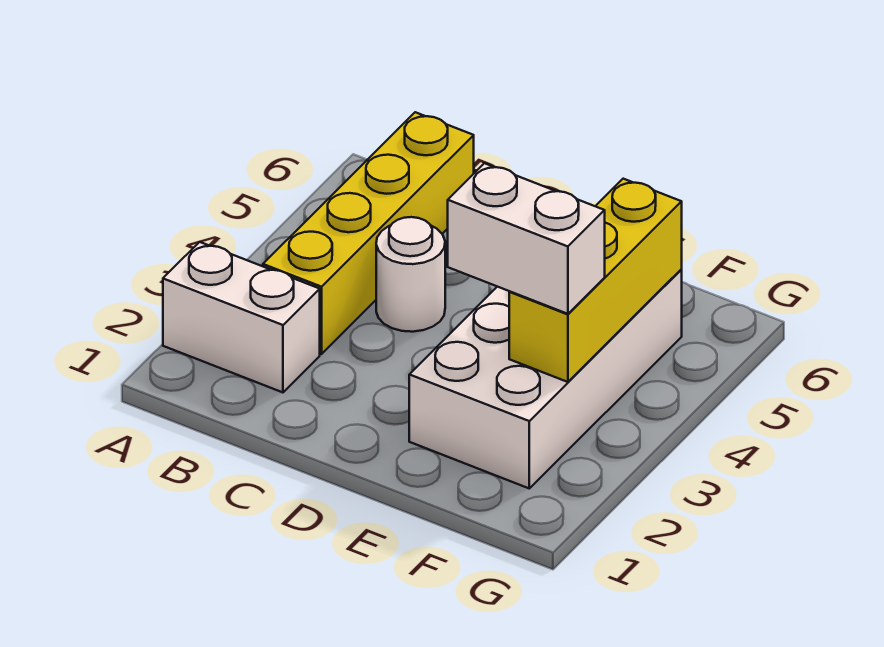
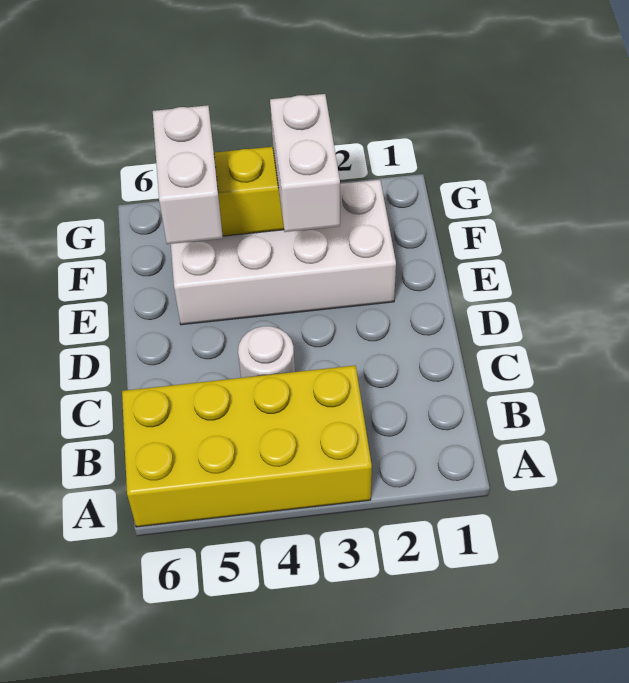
white 1x2 brick [163,242,320,392] -> white 1x2 brick moved to [153,105,223,244]
yellow 1x4 brick [263,112,474,354] -> yellow 2x4 brick [122,366,372,527]

